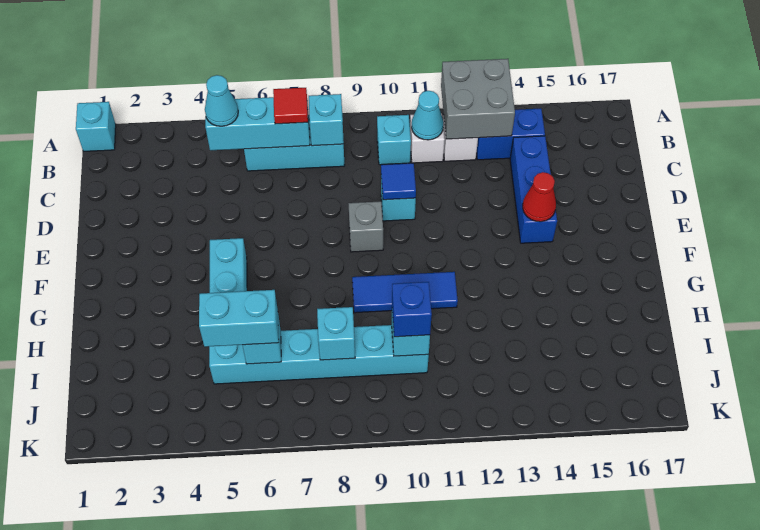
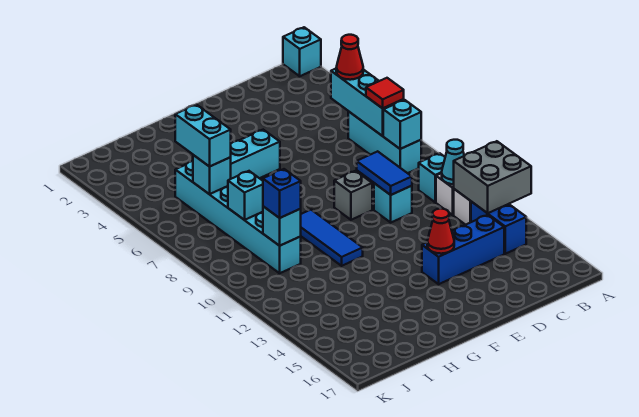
cyan 1x1 cone [205,75,238,126] -> red 1x1 cone [336,35,363,80]
blue 1x1 tile [381,163,416,200] -> blue 1x2 tile [357,151,412,195]

